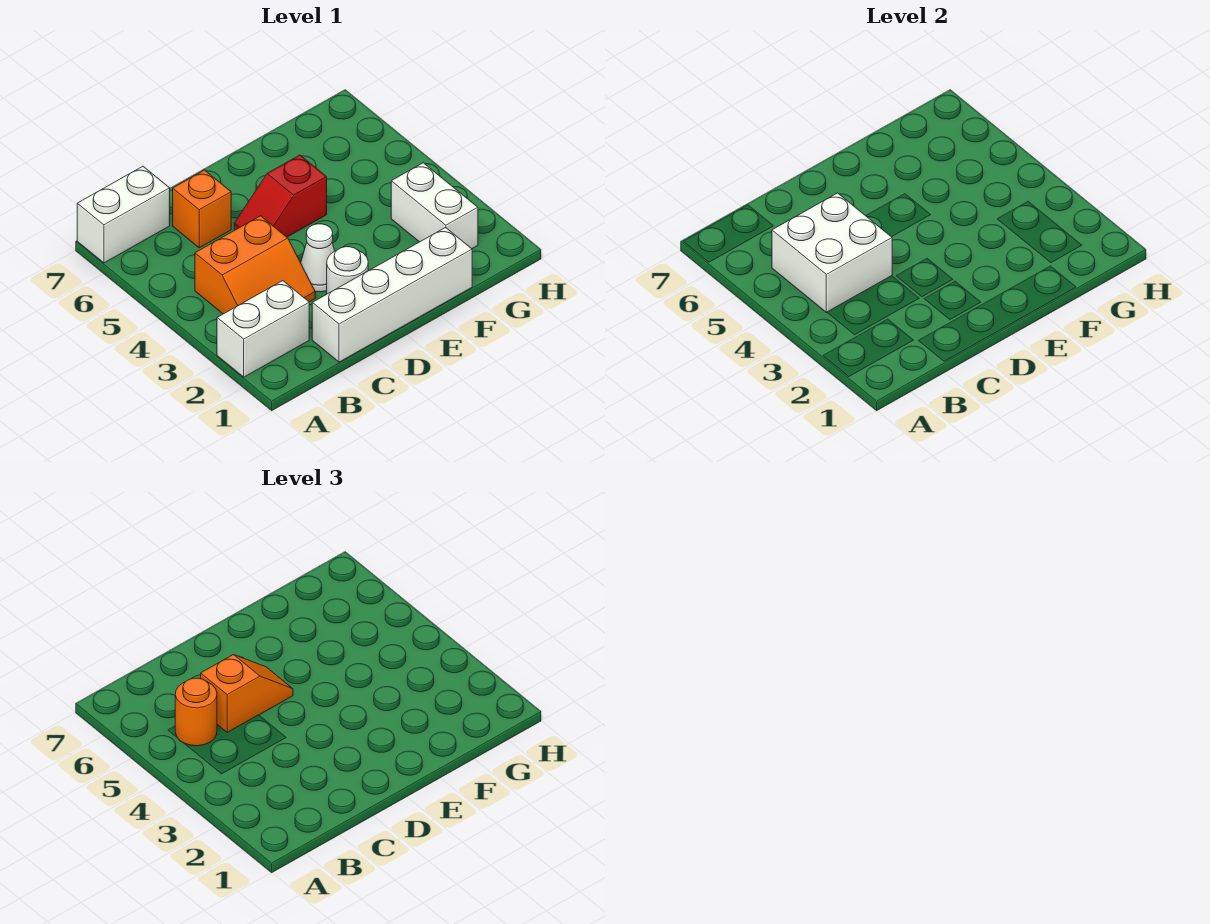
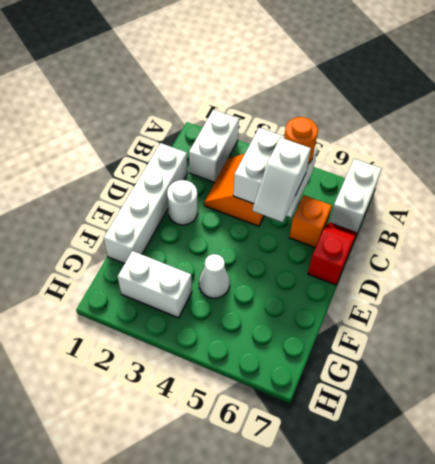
orange 1x2 slope [201,655,293,732] -> white 1x2 slope [253,137,311,222]
white 1x1 cone [301,224,335,292] -> white 1x1 cone moved to [199,254,230,298]
red 1x2 slope [234,155,327,237] -> red 1x2 slope moved to [308,222,357,285]

